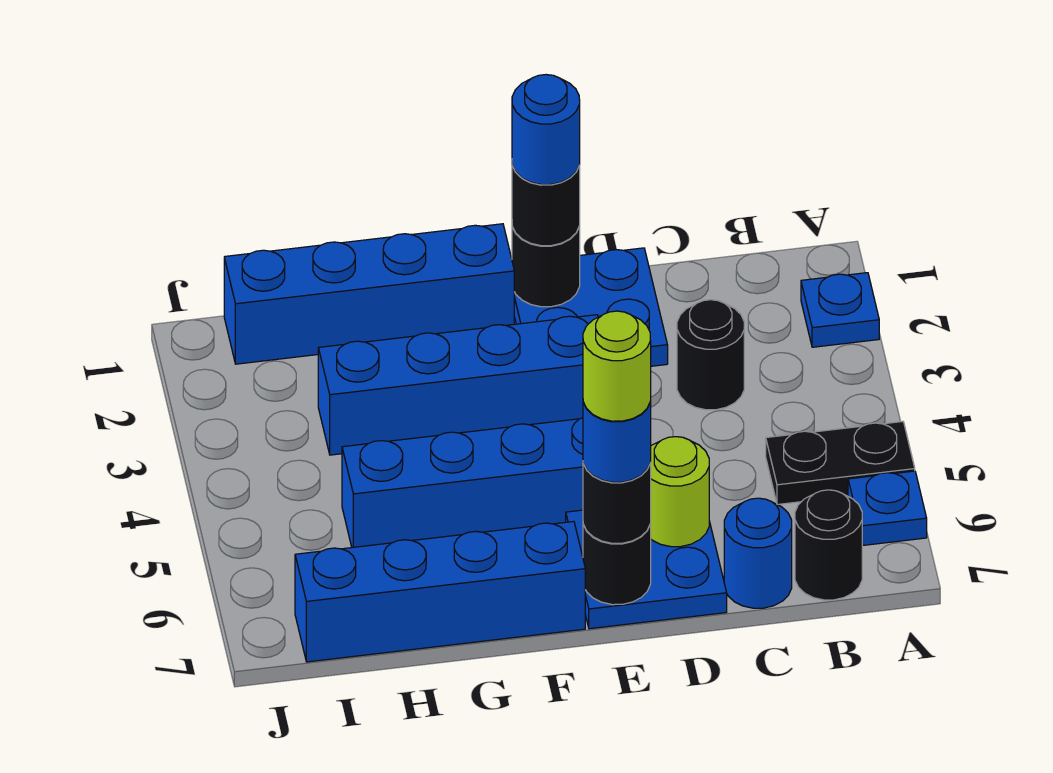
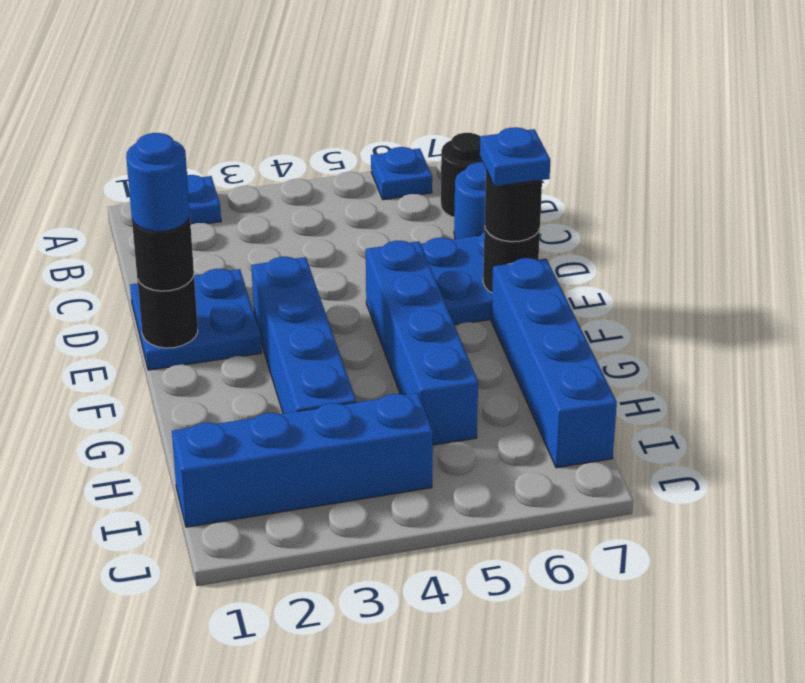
black 1x2 plate [766,422,915,505] -> none
black 1x1 round brick [677,300,744,410] -> none
lime 1x1 round brick [650,437,709,547] -> none
blue 1x1 round brick [583,401,651,482] -> blue 1x1 plate [480,127,550,186]
lime 1x1 round brick [583,311,651,421] -> none
blue 1x4 brick [224,224,514,364] -> blue 1x4 brick turned to [172,393,433,527]

